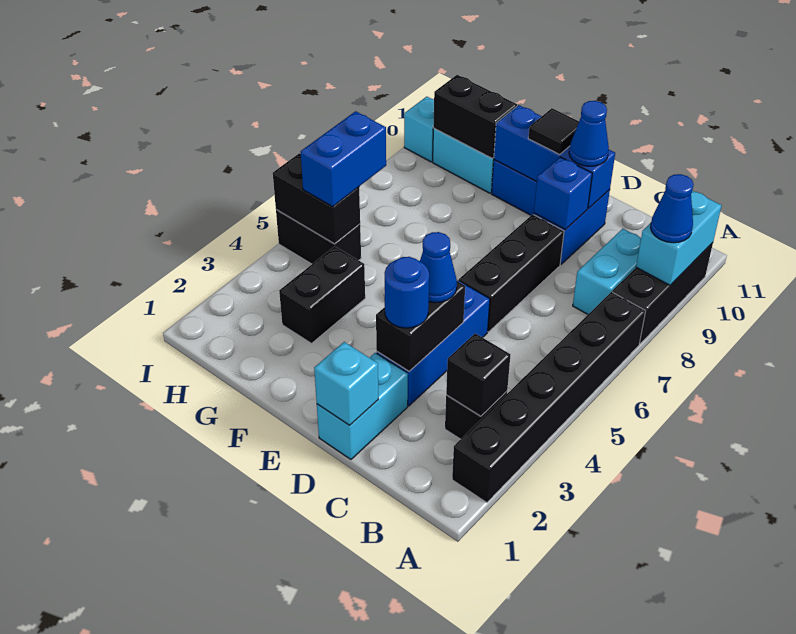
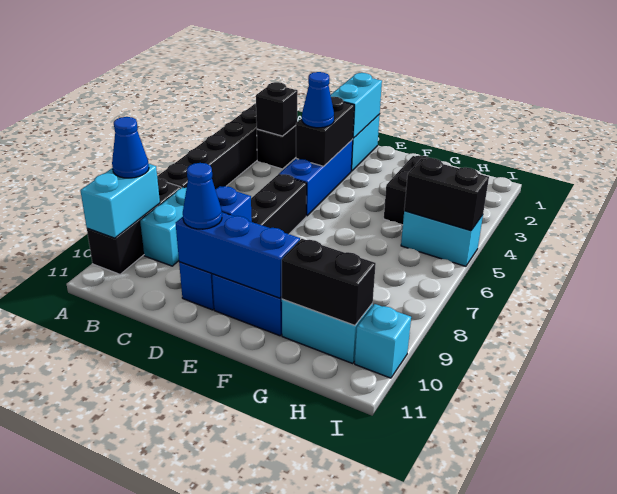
cyan 1x1 brick [314,342,378,425] -> cyan 1x2 brick [331,73,382,138]
blue 1x1 round brick [385,257,429,328] -> none
black 1x1 tile [528,108,579,155] -> none
black 1x2 brick [276,210,361,264] -> cyan 1x2 brick [401,211,483,266]
blue 1x2 brick [300,111,386,207] -> none

